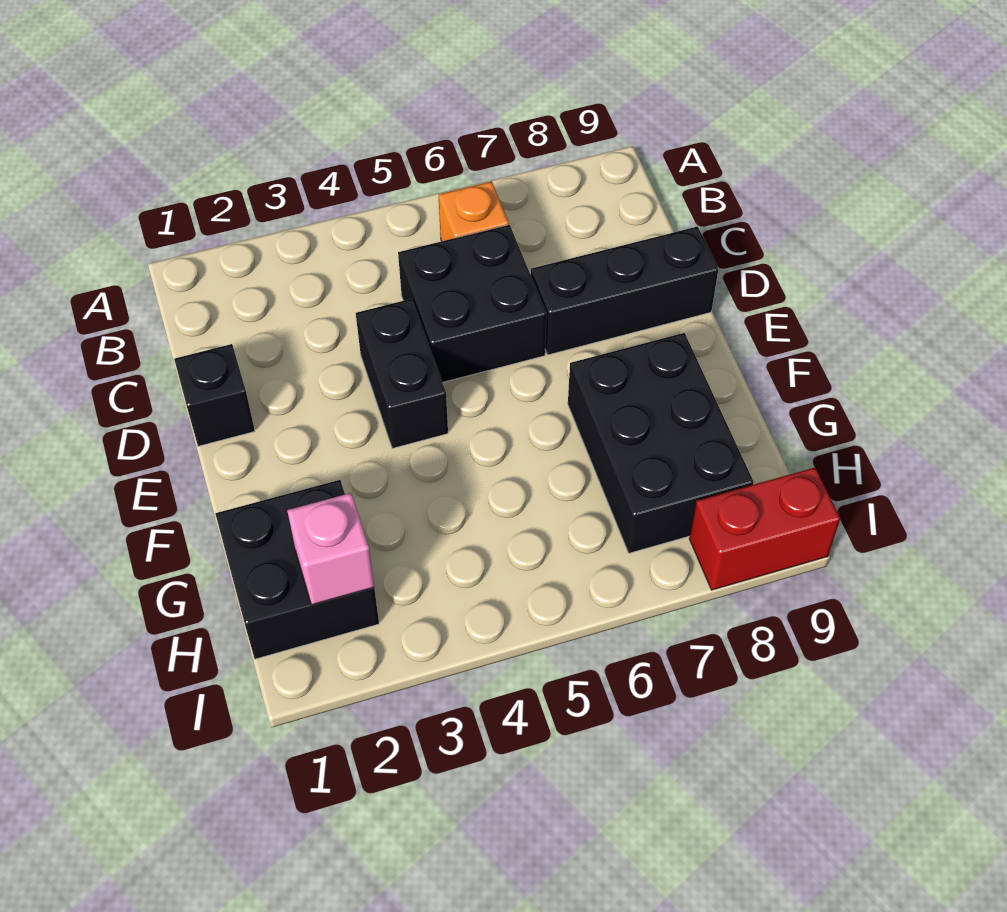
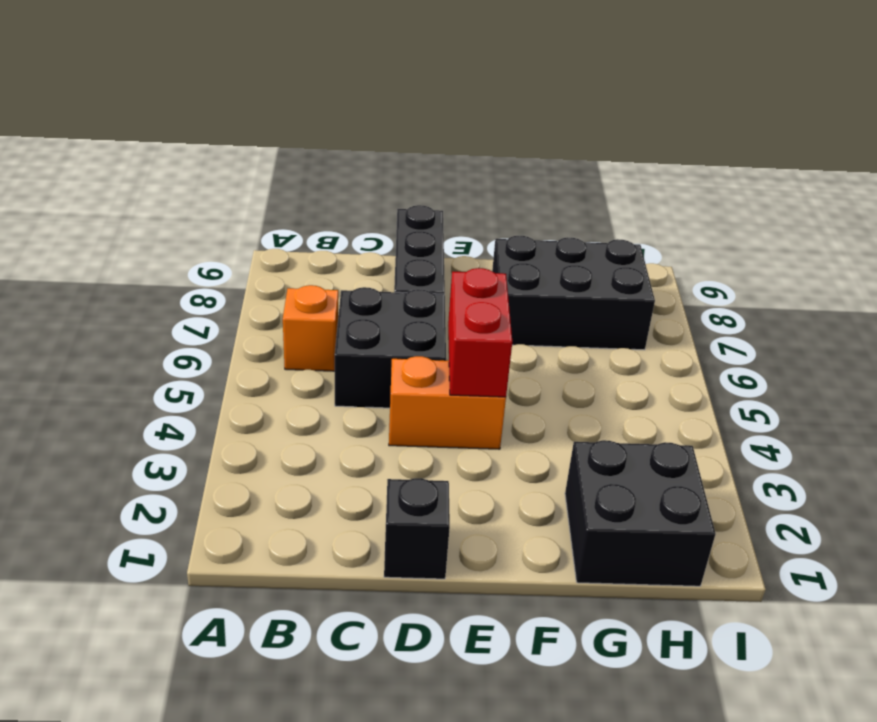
black 1x2 brick [356,299,448,448] -> orange 1x2 brick [389,356,506,449]
pink 1x1 brick [287,493,374,605] -> none
red 1x2 brick [689,468,840,590] -> red 1x2 brick moved to [448,268,512,397]

